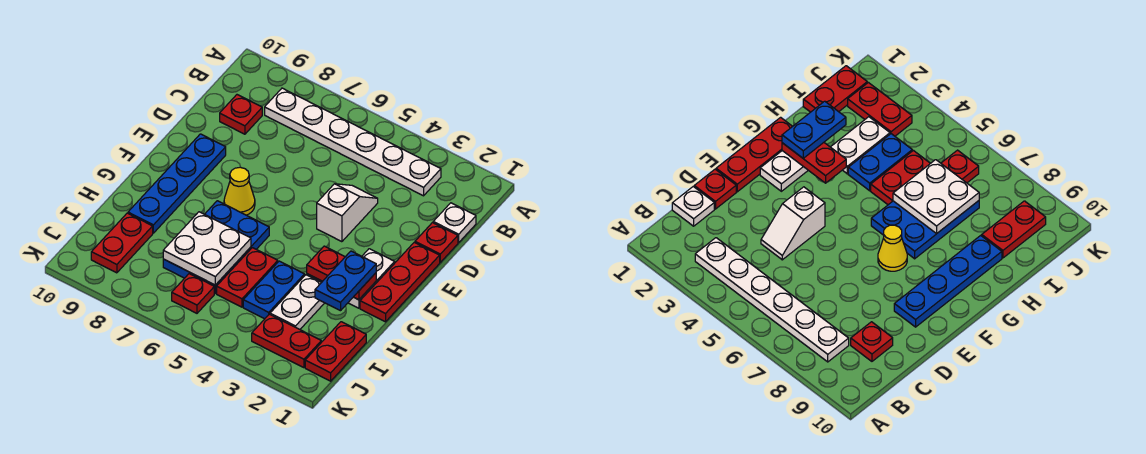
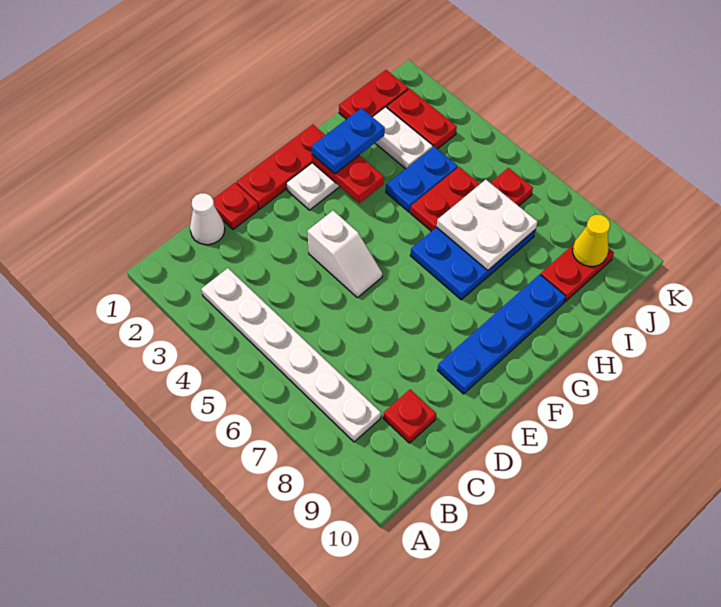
white 1x1 plate [433,203,476,243] -> white 1x1 cone [190,193,225,245]
white 1x2 slope [317,184,378,242] -> white 1x2 slope turned to [307,211,382,297]
yellow 1x1 cone [224,167,255,215] -> yellow 1x1 cone moved to [573,215,610,267]
white 1x2 plate [270,275,324,329] -> white 1x2 plate turned to [373,107,433,169]

